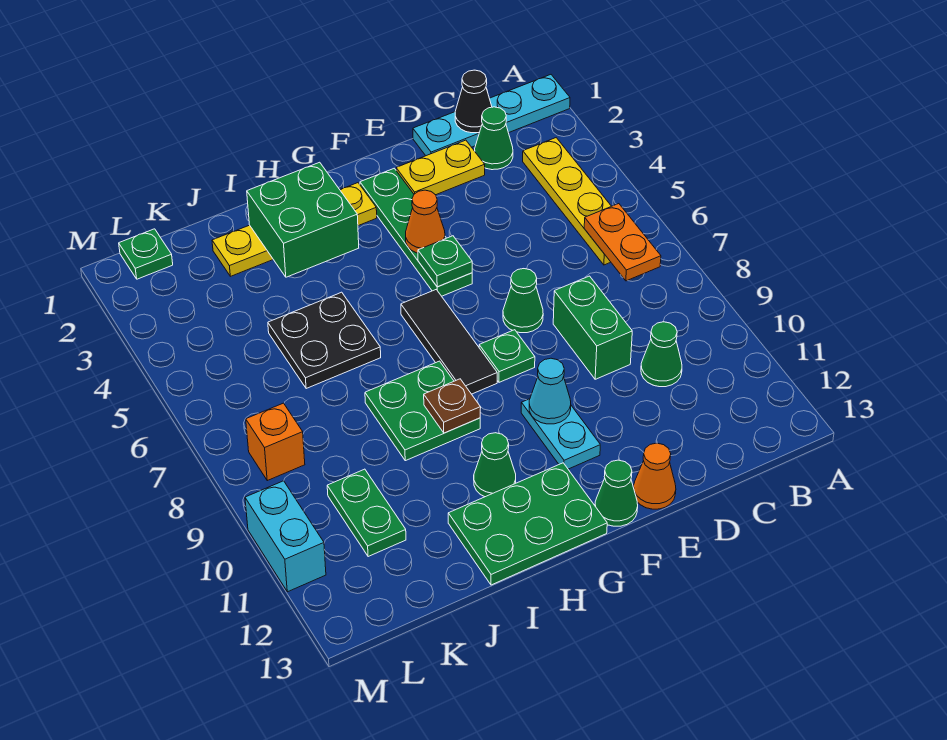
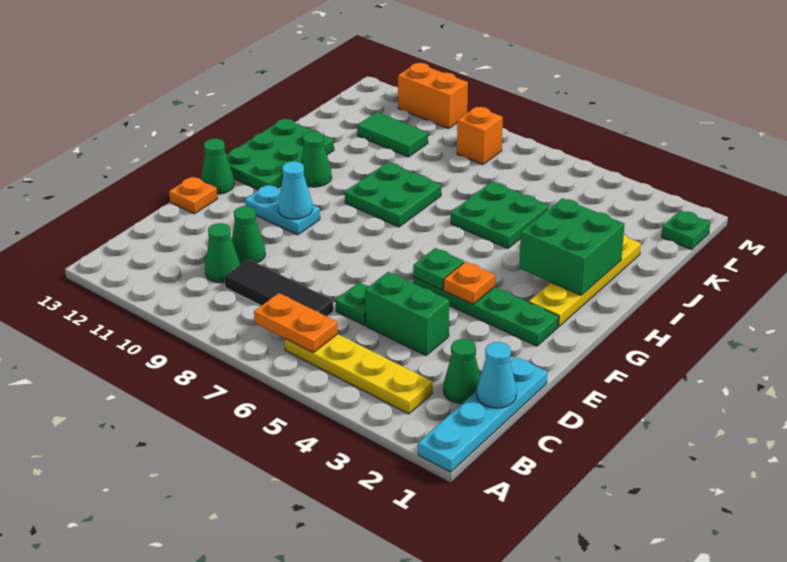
black 1x1 cone [455,70,492,133] -> cyan 1x1 cone [477,342,517,408]
yellow 1x2 plate [396,140,485,195] -> none
green 1x2 brick [553,276,632,379] -> green 1x2 brick moved to [365,272,449,355]
green 1x1 cone [503,269,543,333] -> green 1x1 cone moved to [232,206,265,264]
orange 1x1 cone [634,443,676,509] -> orange 1x1 plate [169,177,218,214]
orange 1x1 cone [406,190,445,253] -> orange 1x1 plate [444,262,495,304]
green 1x1 plate [479,330,535,382] -> green 1x1 plate moved to [336,282,369,325]
black 1x3 tile [401,290,497,394] -> black 1x3 tile moved to [224,259,333,316]
brown 1x1 plate [424,379,481,433] -> none
black 2x2 plate [268,292,381,388] -> green 2x2 plate [451,182,549,249]
green 1x2 plate [327,469,406,557] -> green 1x2 tile [357,112,428,157]
cyan 1x2 brick [245,481,326,592] -> orange 1x2 brick [398,63,468,129]

